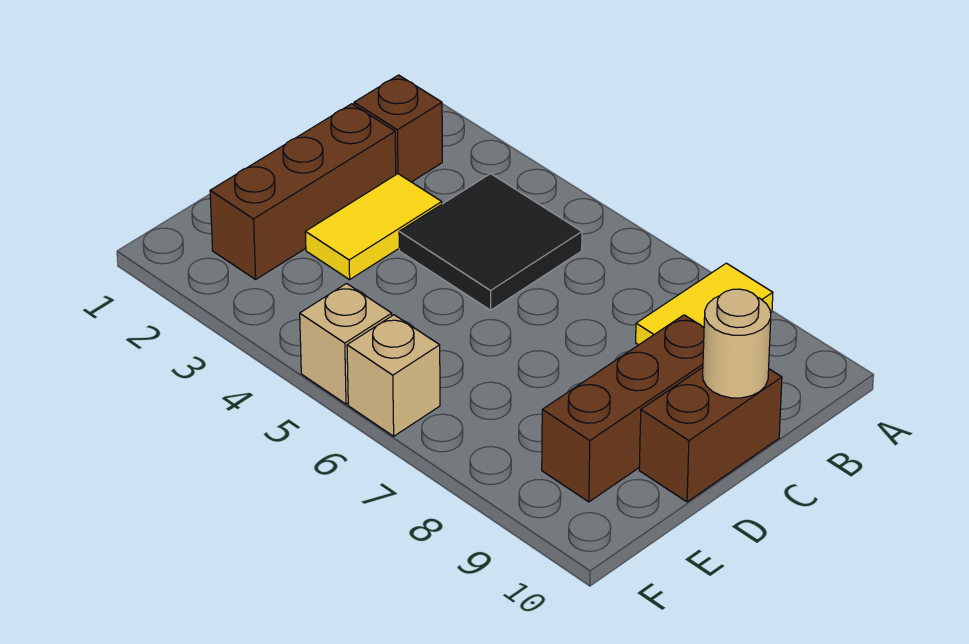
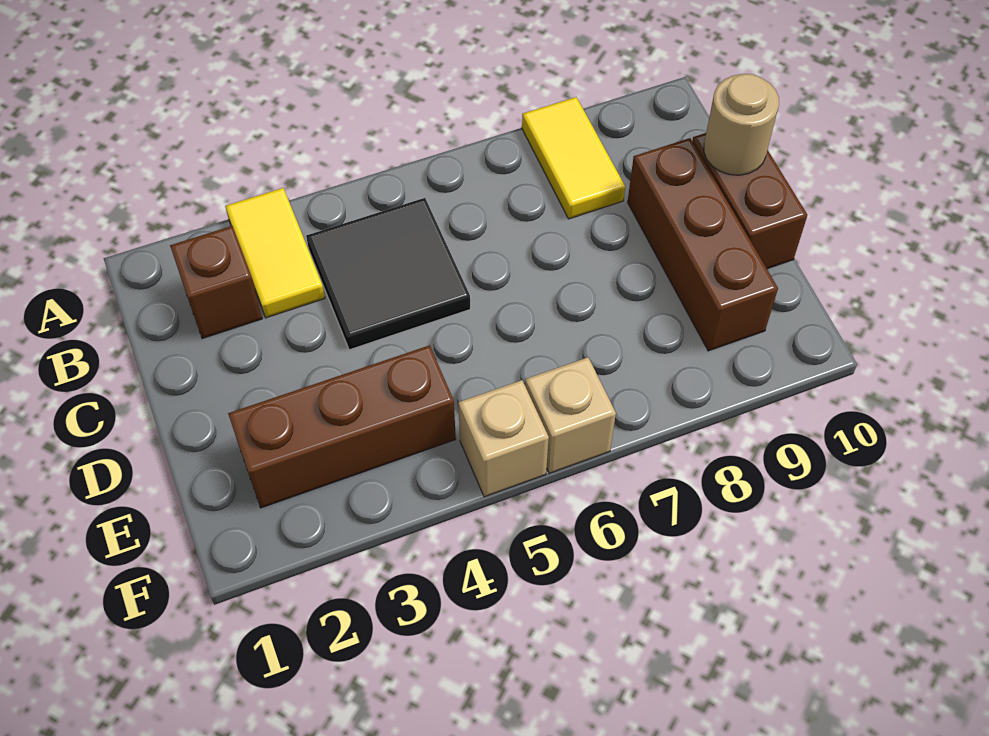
brown 1x3 brick [210,104,396,279] -> brown 1x3 brick turned to [228,345,456,508]
yellow 1x2 tile [305,174,442,280] -> yellow 1x2 tile moved to [225,188,325,318]

